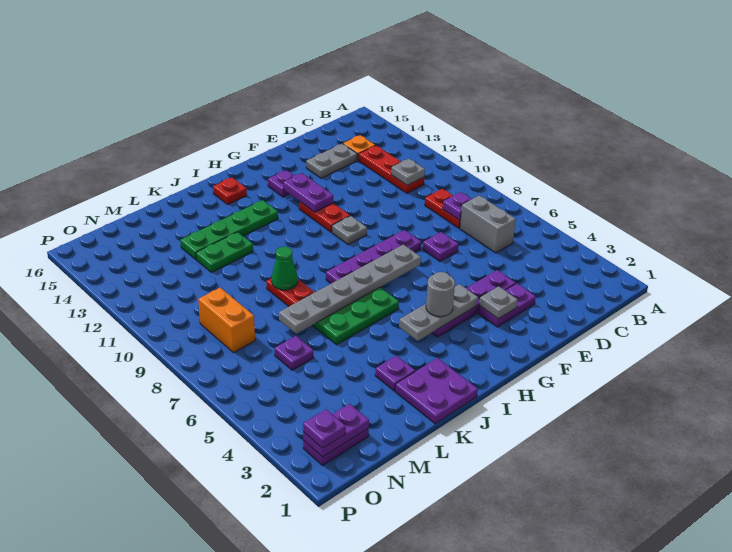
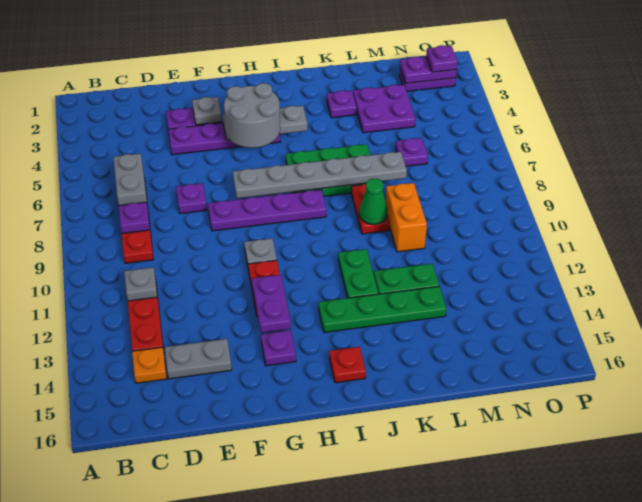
grey 1x1 round brick [426,272,455,317] -> grey 2x2 round brick [224,83,280,148]
purple 2x2 plate [395,358,478,424] -> purple 2x2 plate moved to [353,85,416,133]
none -> green 1x2 plate [338,249,378,298]
orange 1x2 brick [198,288,255,353] -> orange 1x2 brick moved to [386,183,427,252]

